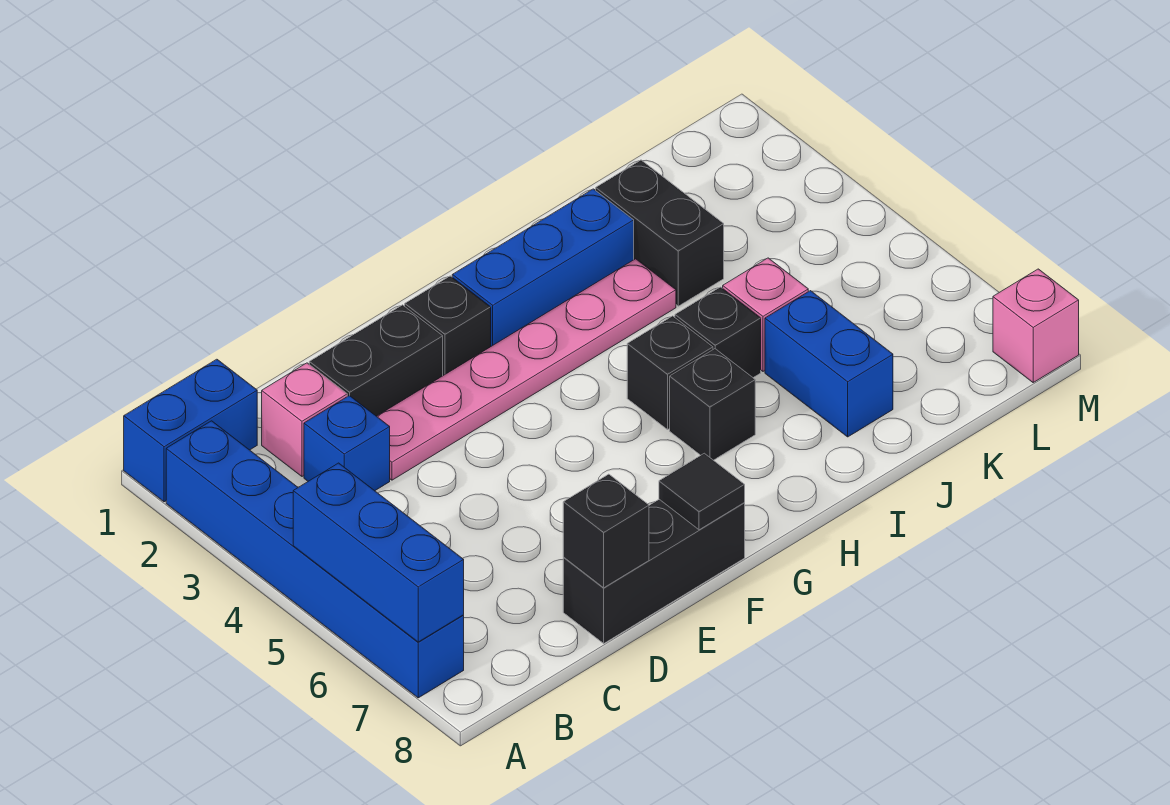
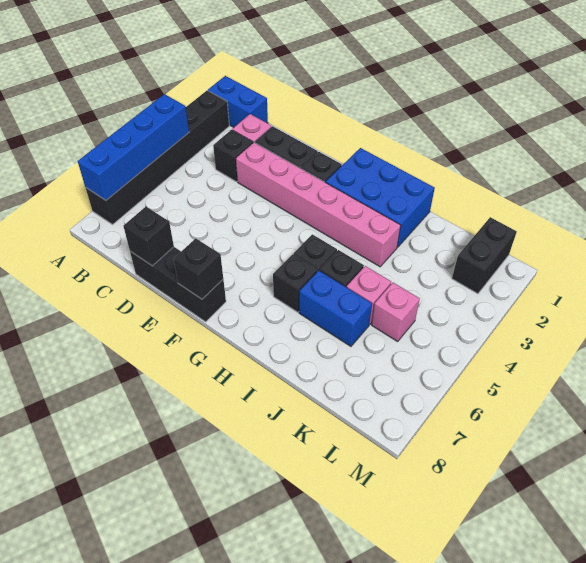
blue 1x6 brick [166,421,464,698] -> black 1x6 brick [85,91,229,224]
blue 1x3 brick [293,463,464,642] -> blue 1x4 brick [78,94,189,200]
blue 1x1 brick [304,396,390,491] -> black 1x1 brick [213,130,253,182]
pink 1x6 plate [377,259,676,480] -> pink 1x6 brick [236,143,401,267]
black 1x1 tile [659,453,745,530] -> black 1x1 brick [174,238,223,299]
blue 1x3 brick [452,189,634,346] -> blue 2x3 brick [326,148,435,247]
black 1x2 brick [596,160,724,306] -> black 1x2 brick moved to [452,217,517,294]
blue 1x2 brick [765,291,893,437] -> blue 1x2 brick turned to [299,271,372,346]
pink 1x1 brick [993,269,1079,382] -> pink 1x1 brick moved to [372,283,420,341]

